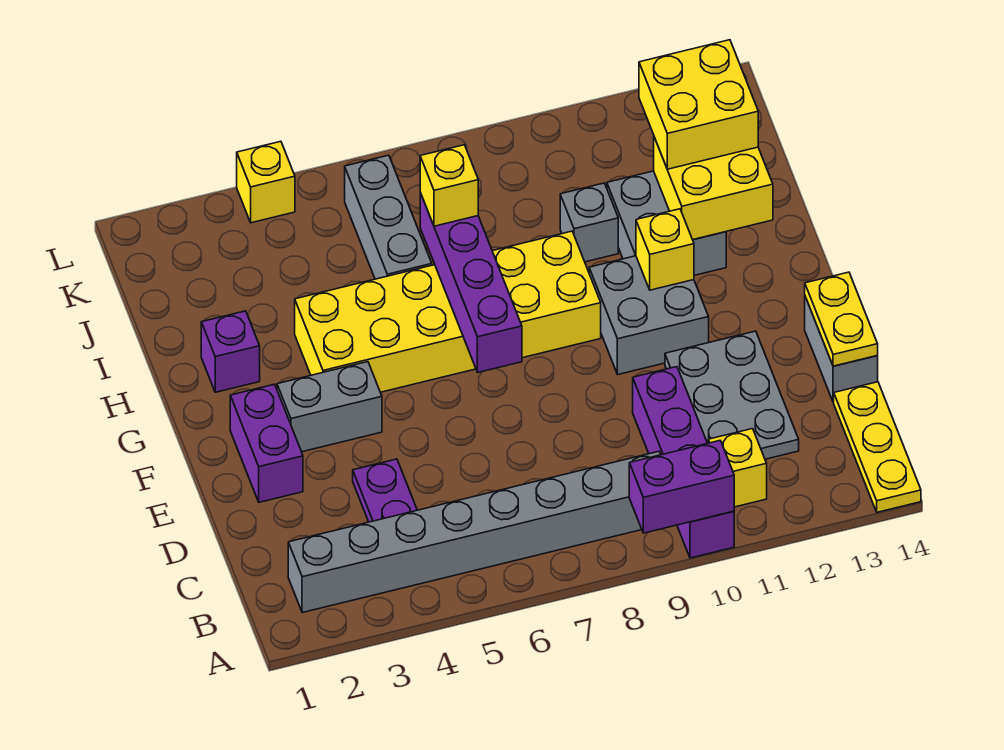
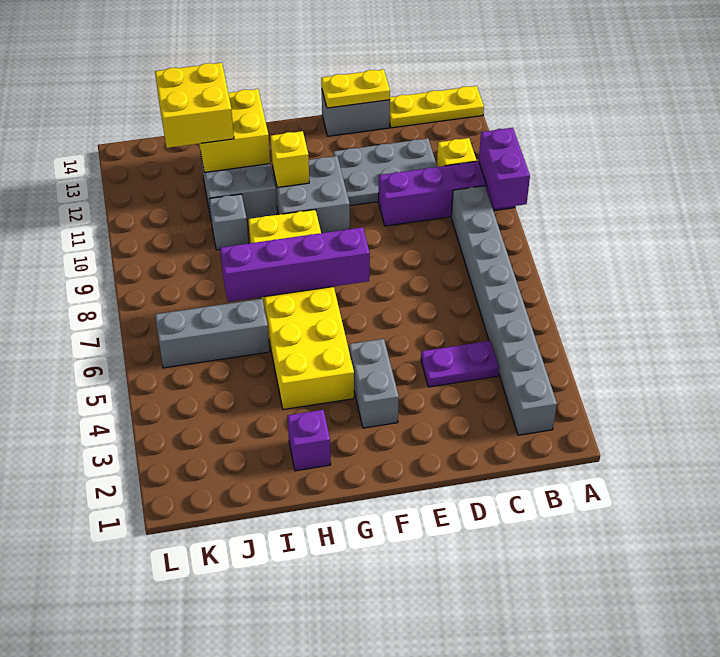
purple 1x2 brick [230,384,303,502] -> none
yellow 1x1 brick [420,145,478,226] -> none
yellow 1x1 brick [237,141,295,223] -> none

